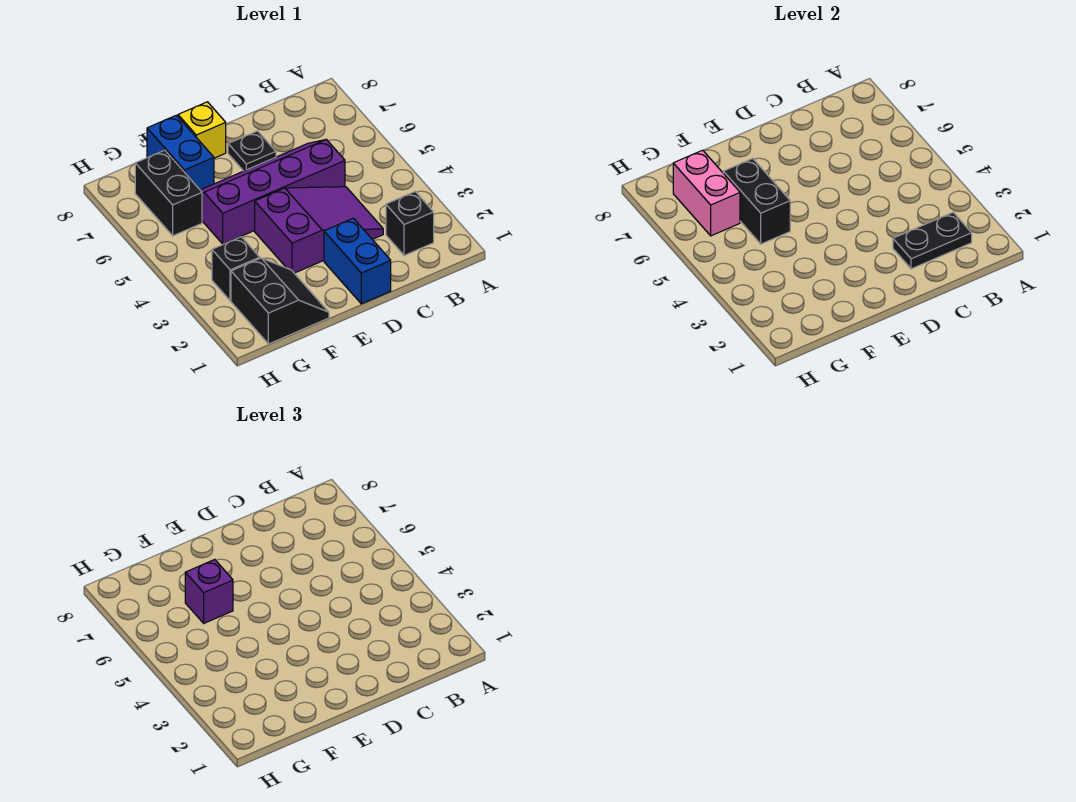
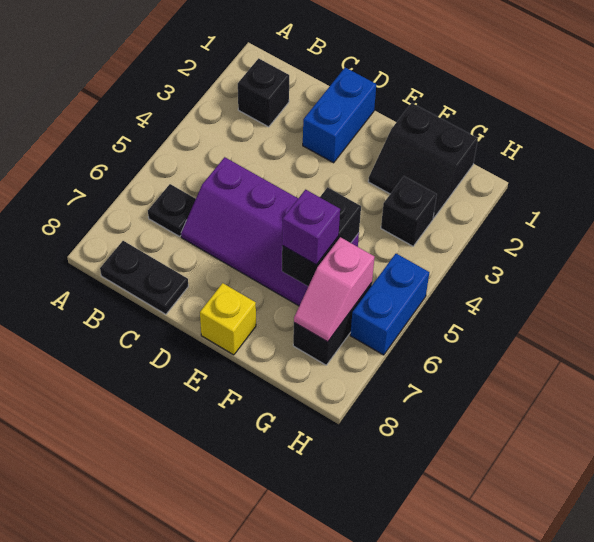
black 1x2 plate [893,212,972,269] -> black 1x2 plate moved to [100,241,188,314]
purple 2x3 slope [255,187,383,273] -> none
black 1x1 plate [228,131,276,171] -> black 1x1 plate moved to [148,184,196,236]
black 2x2 slope [231,258,329,344] -> black 2x2 slope turned to [368,103,478,218]
blue 1x2 brick [147,115,214,190] -> blue 1x2 brick moved to [350,254,429,355]
pink 1x2 brick [673,150,740,236] -> pink 1x2 slope [294,237,375,342]

